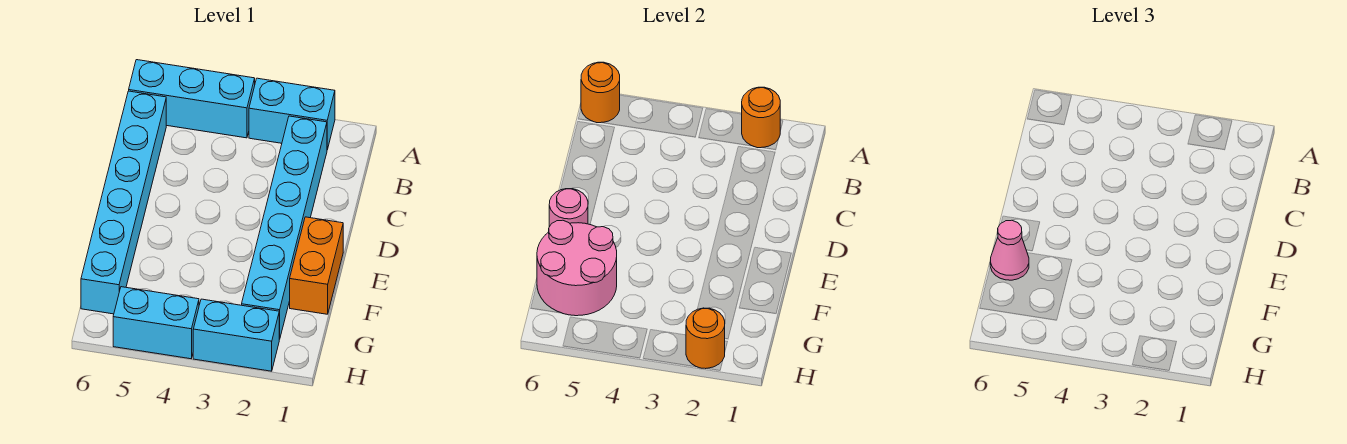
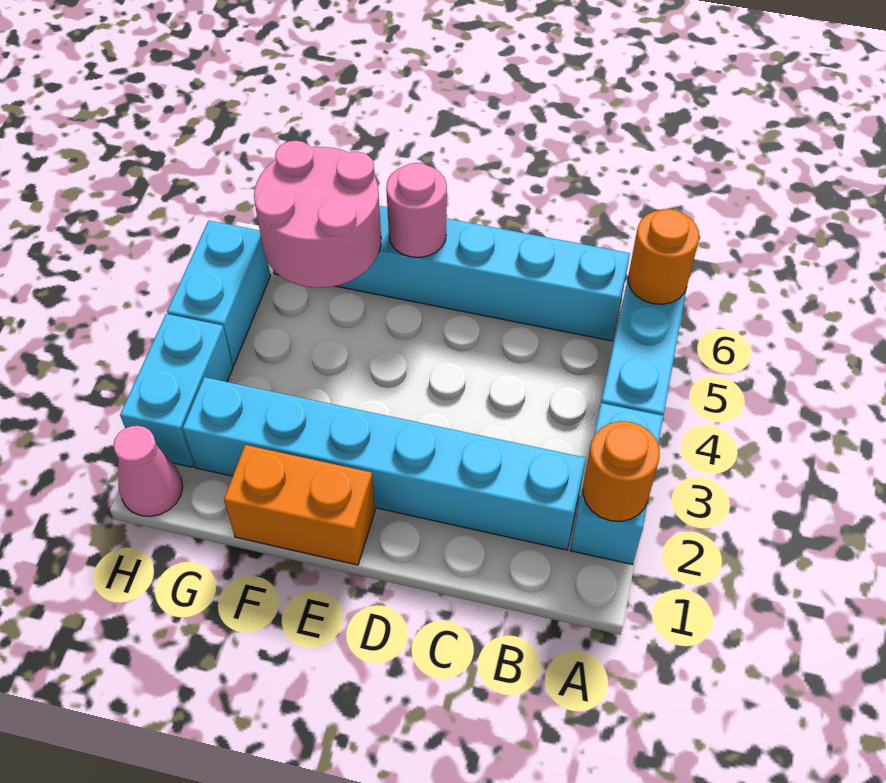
pink 1x1 cone [990,220,1029,280] -> pink 1x1 cone moved to [113,426,183,516]
orange 1x1 round brick [686,308,725,369] -> none

